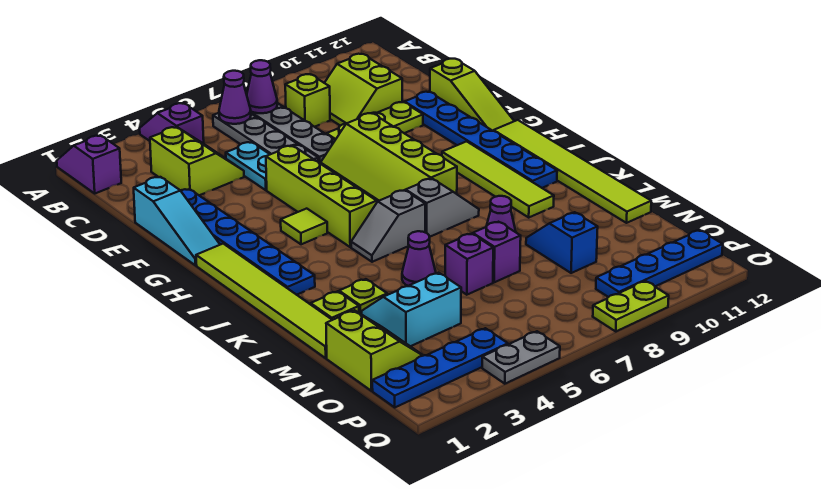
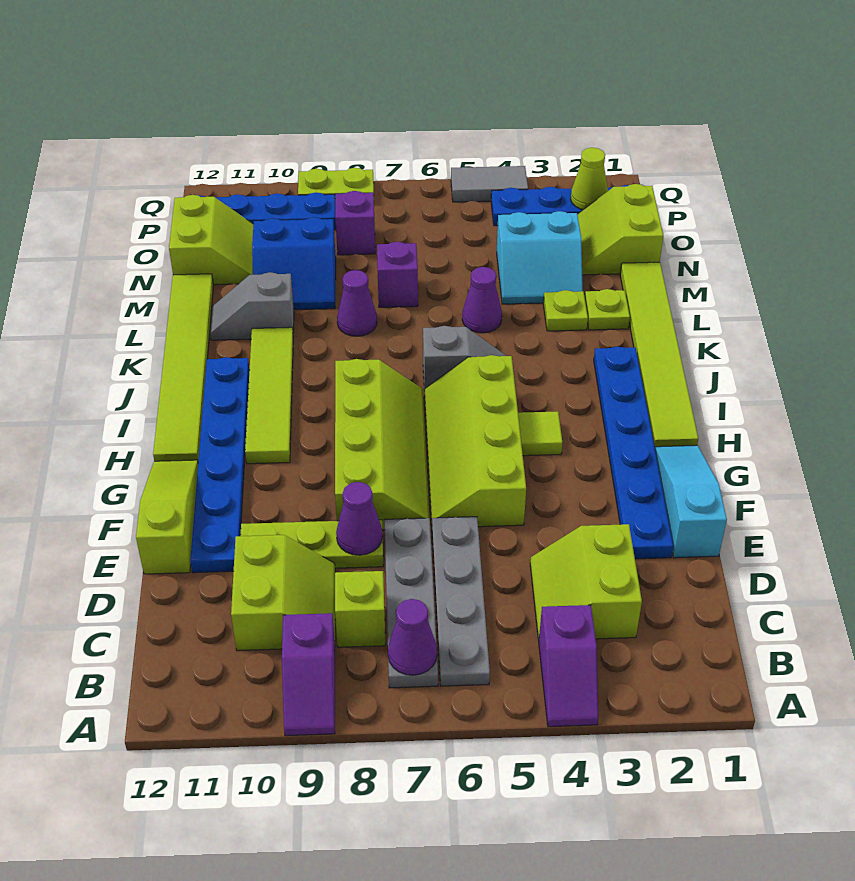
purple 1x2 slope [57,135,121,193] -> purple 1x2 slope moved to [282,613,335,736]
purple 1x1 cone [219,71,251,124] -> purple 1x1 cone moved to [336,482,383,555]
cyan 1x2 plate [226,142,270,190] -> none
grey 1x2 slope [406,179,479,237] -> grey 1x2 slope moved to [210,272,294,340]
purple 1x1 brick [445,234,493,295] -> purple 1x1 brick moved to [335,191,375,255]
blue 1x2 slope [526,212,598,273] -> blue 2x2 slope [252,217,336,310]
none -> lime 2x2 slope [169,195,253,285]
none -> lime 1x1 cone [571,148,608,210]
grey 1x2 plate [482,331,560,384] -> grey 1x2 tile [451,166,528,202]

